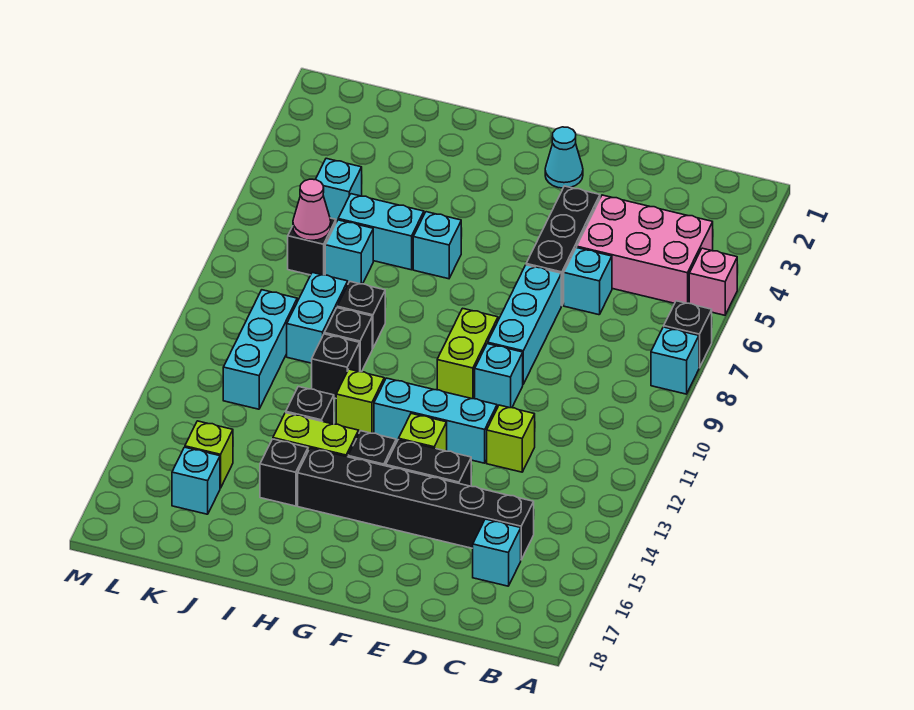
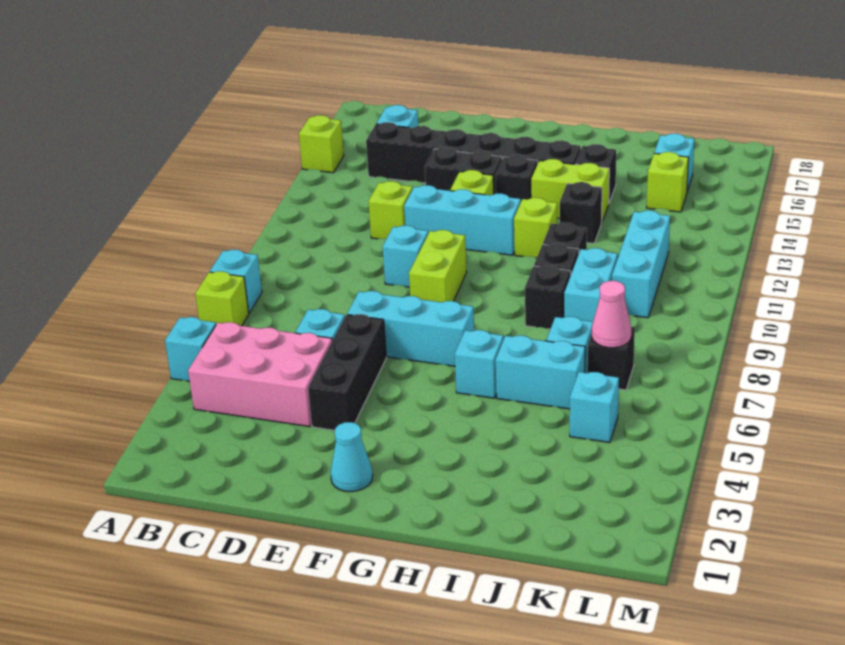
pink 1x1 brick [689,248,737,315] -> cyan 1x1 brick [165,317,216,381]
black 1x1 brick [664,301,712,368] -> lime 1x1 brick [195,271,249,326]
none -> lime 1x1 brick [299,115,344,173]
cyan 1x3 brick [488,265,561,384] -> cyan 1x3 brick turned to [347,291,474,366]

